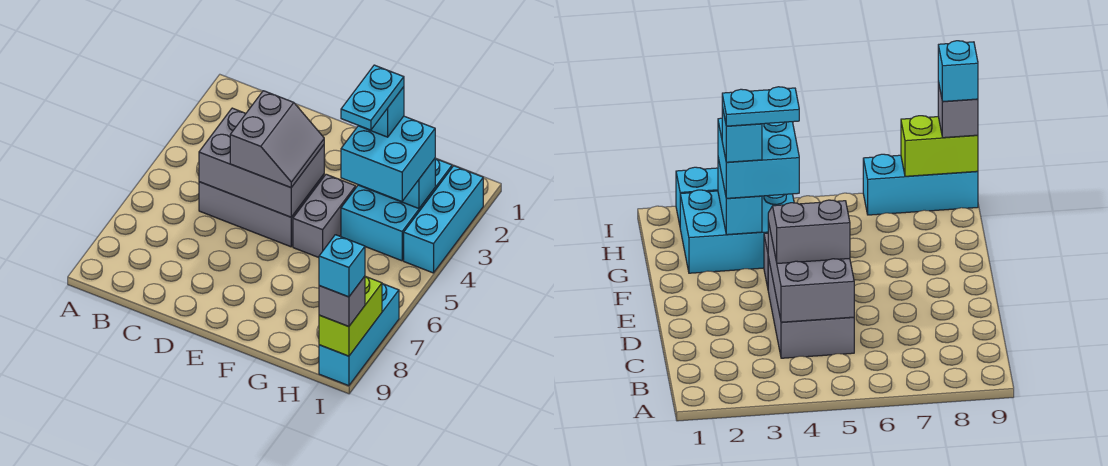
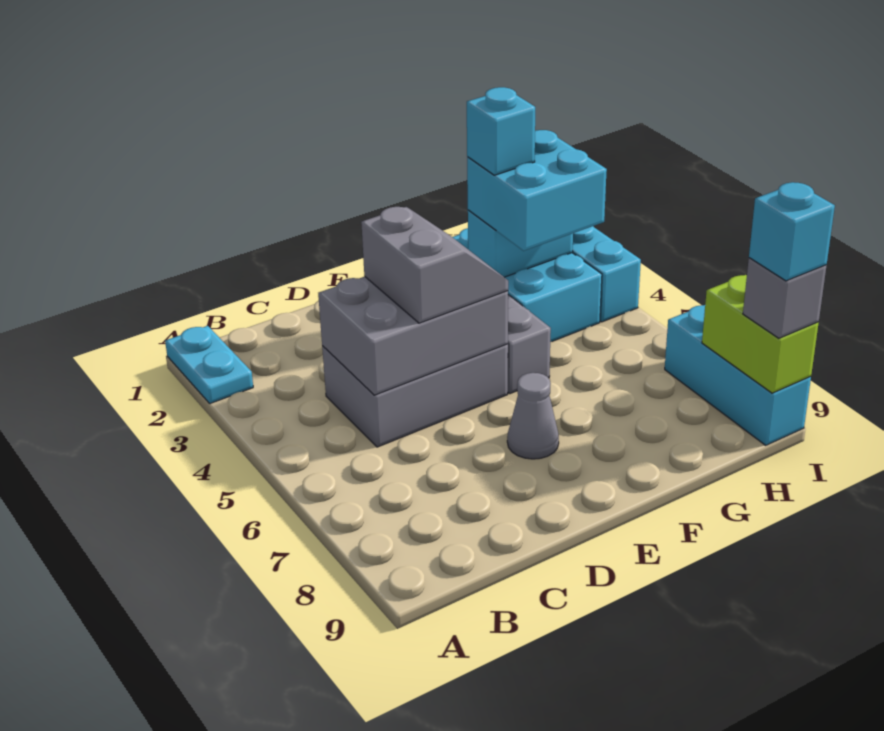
none -> grey 1x1 cone [507,373,559,459]
cyan 1x2 plate [341,65,404,130] -> cyan 1x2 plate moved to [165,326,253,404]

